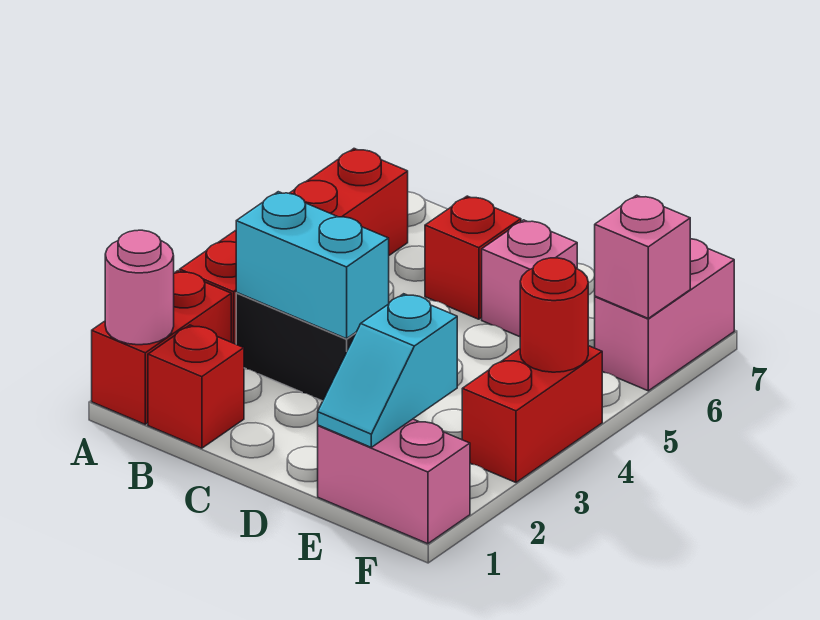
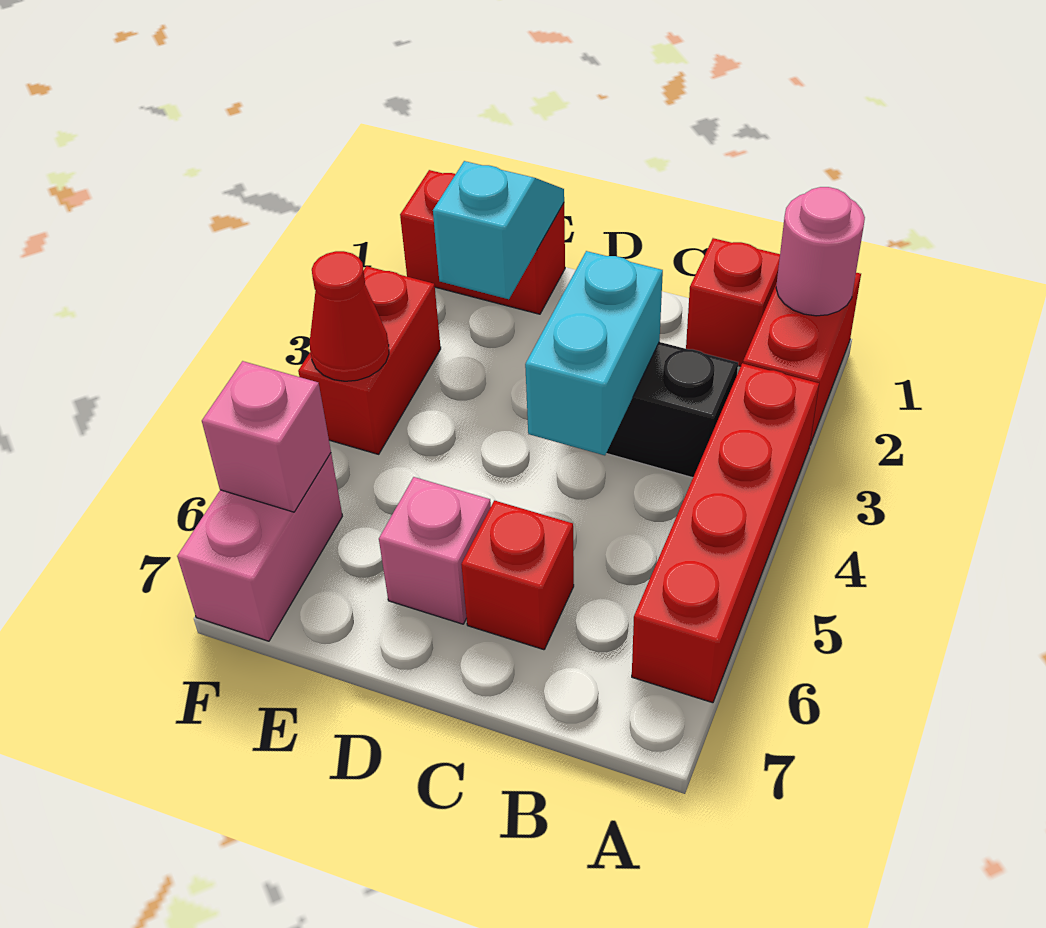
cyan 1x2 brick [236,192,389,339] -> cyan 1x2 brick turned to [525,251,663,455]
pink 1x2 brick [318,419,470,544] -> red 1x2 brick [400,170,565,314]
red 1x1 round brick [520,258,588,372] -> red 1x1 cone [310,251,389,381]

